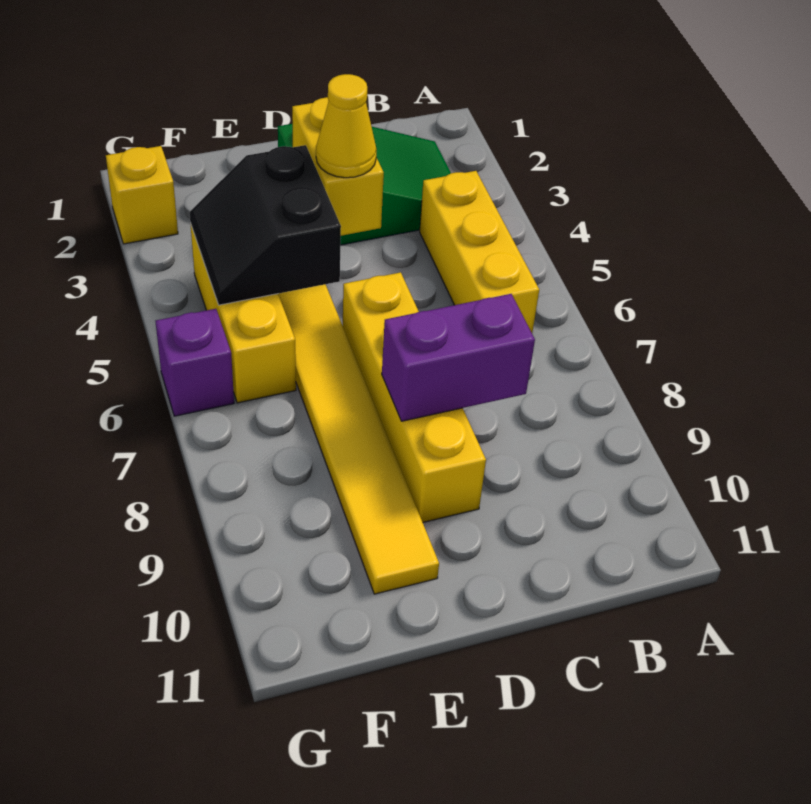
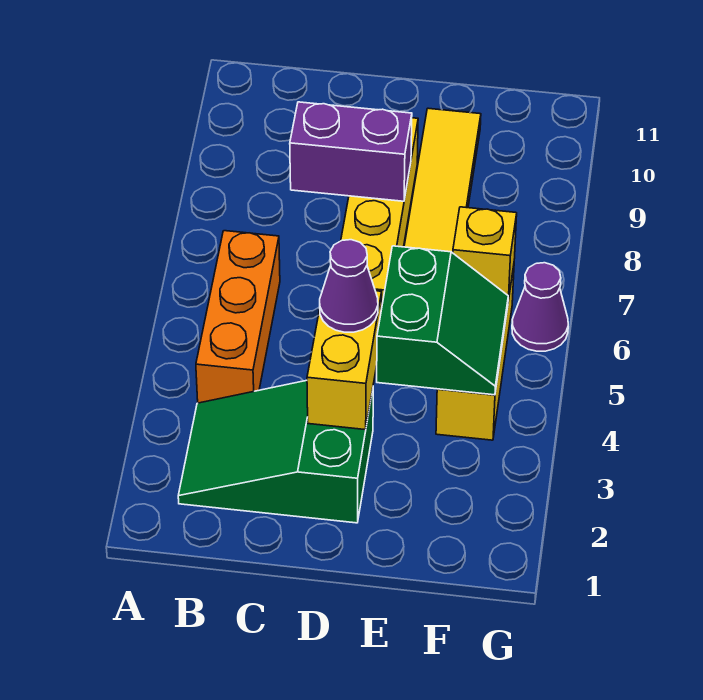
yellow 1x3 brick [420,171,539,333] -> orange 1x3 brick [196,231,280,403]
yellow 1x1 cone [316,74,377,178] -> purple 1x1 cone [320,240,378,332]
black 2x2 slope [190,145,341,305] -> green 2x2 slope [377,246,508,395]
yellow 1x1 brick [106,146,178,244] -> yellow 1x1 brick moved to [453,207,517,301]
purple 1x1 brick [156,309,234,416] -> purple 1x1 cone [512,263,568,351]

